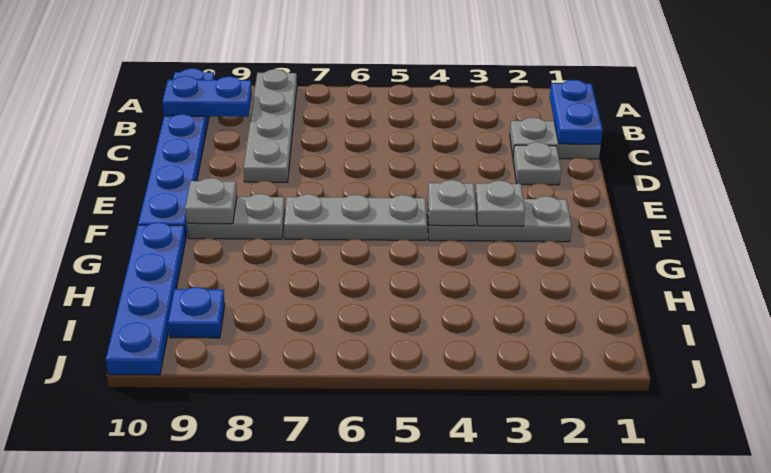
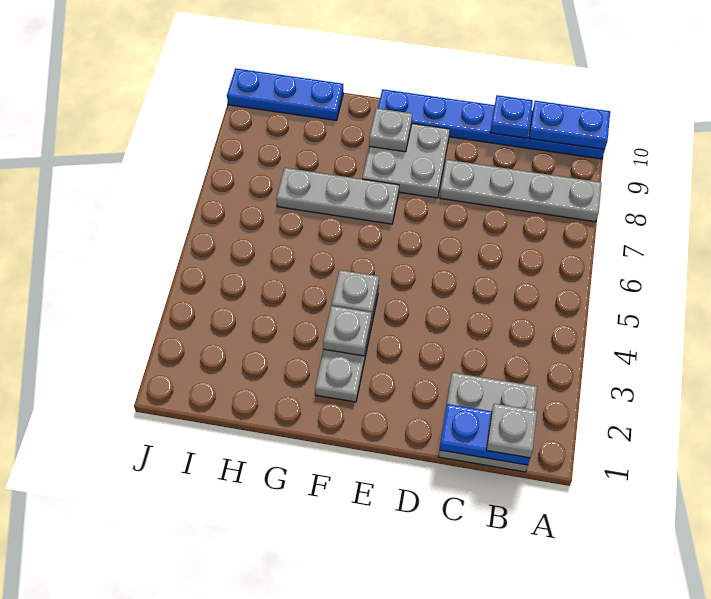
blue 1x2 plate [162,76,252,117] -> blue 1x2 plate turned to [529,101,610,150]
grey 1x2 plate [510,117,601,159] -> grey 2x2 plate [439,373,537,472]
grey 1x1 plate [513,142,561,185] -> grey 1x1 plate moved to [487,404,537,458]
grey 1x3 plate [284,194,427,240] -> grey 1x3 plate turned to [276,168,399,224]
grey 1x2 plate [187,194,285,239] -> grey 2x2 plate [362,124,450,198]
blue 1x4 plate [106,222,186,375] -> blue 1x3 plate [227,68,343,121]
blue 1x1 plate [168,287,225,338] -> blue 1x1 plate moved to [490,95,533,138]

